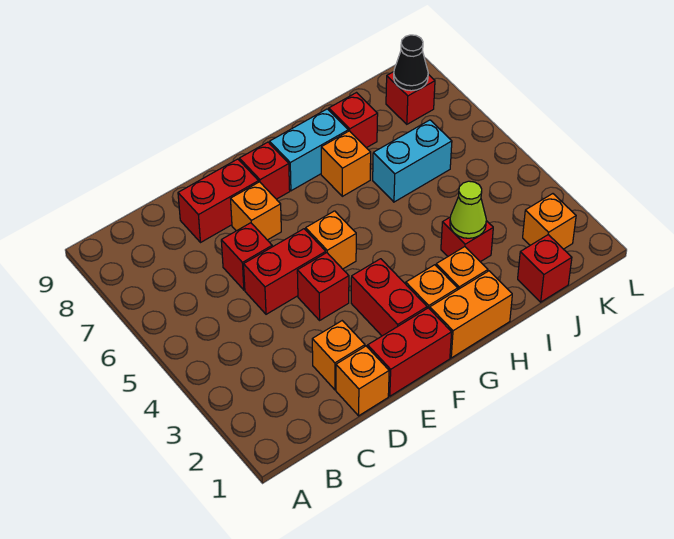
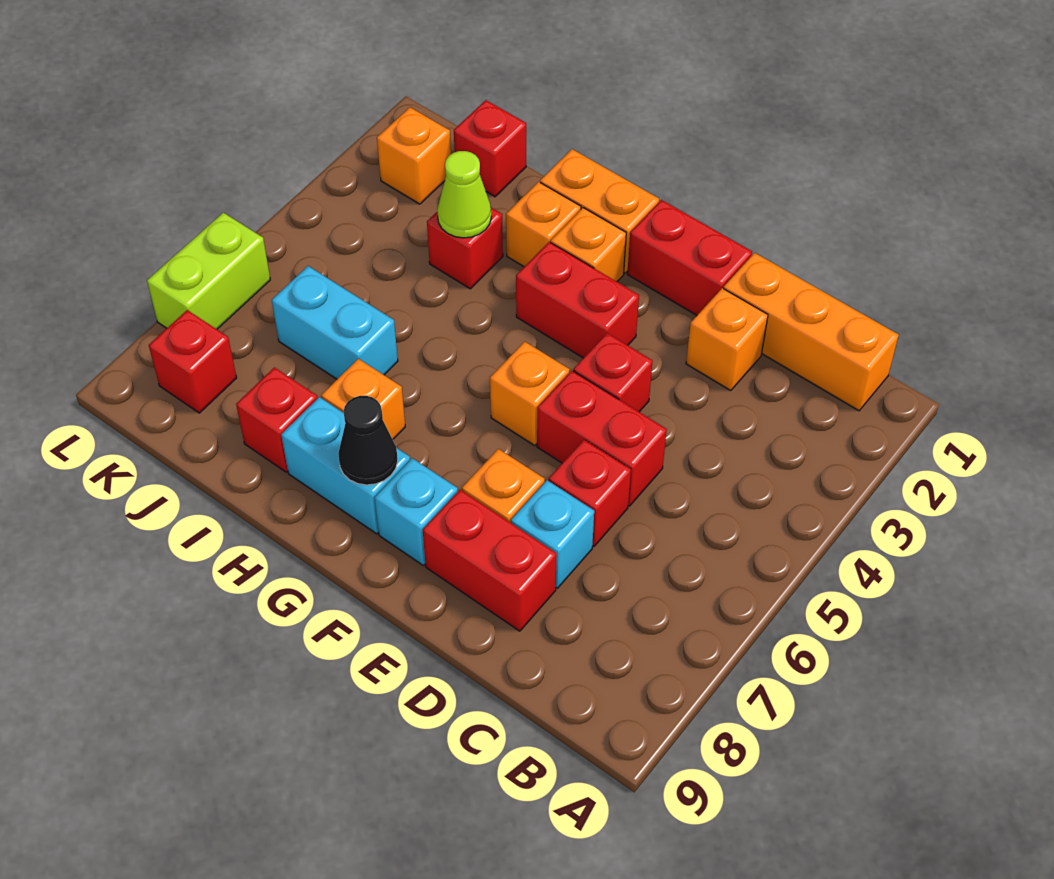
orange 1x1 brick [336,346,389,416] -> orange 1x3 brick [723,253,899,411]
none -> cyan 1x1 brick [511,480,594,588]
red 1x2 brick [351,259,427,336] -> red 1x2 brick turned to [516,242,639,358]
red 1x1 brick [239,142,290,199] -> cyan 1x1 brick [374,458,458,565]
black 1x1 cone [394,35,428,91] -> black 1x1 cone moved to [338,396,398,485]
none -> lime 1x2 brick [147,213,270,329]

